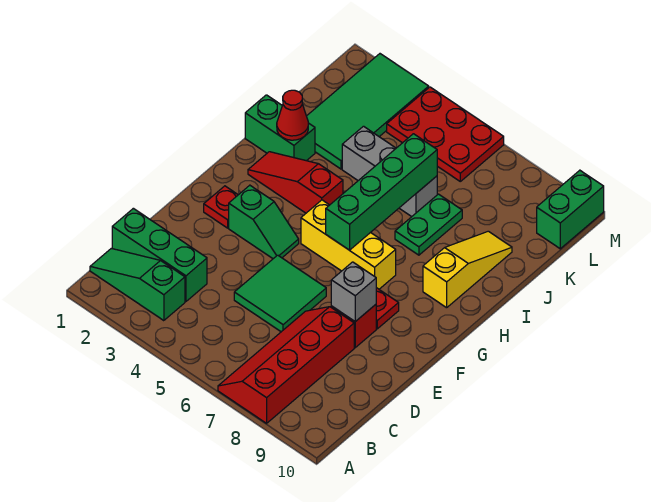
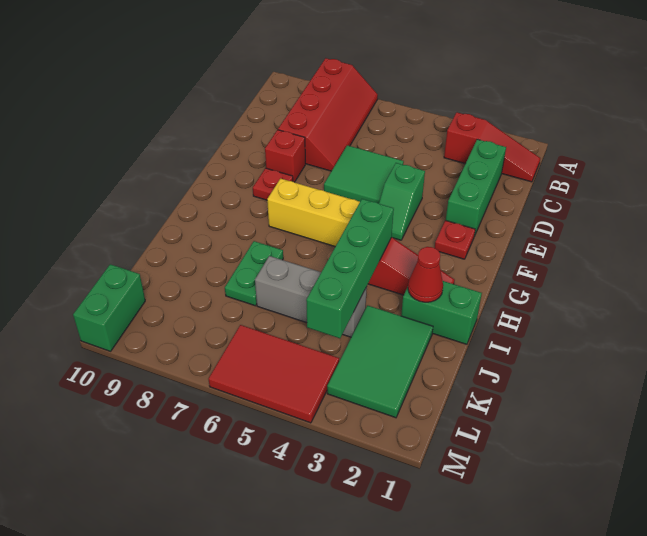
green 1x3 slope [90,248,185,321] -> red 1x3 slope [444,112,540,182]
green 1x3 brick [112,208,207,301] -> green 1x3 brick turned to [446,139,506,236]
grey 1x1 brick [331,262,376,322] -> none
green 1x2 slope [229,185,299,259] -> green 1x2 slope turned to [379,163,425,240]
green 1x4 brick [326,134,437,250] -> green 1x4 brick moved to [306,199,394,338]
yellow 1x3 slope [423,231,512,308] -> none
green 2x4 tile [307,54,429,169] -> green 2x3 tile [327,305,433,418]
red 2x3 plate [387,87,504,181] -> red 2x3 tile [209,325,339,423]

